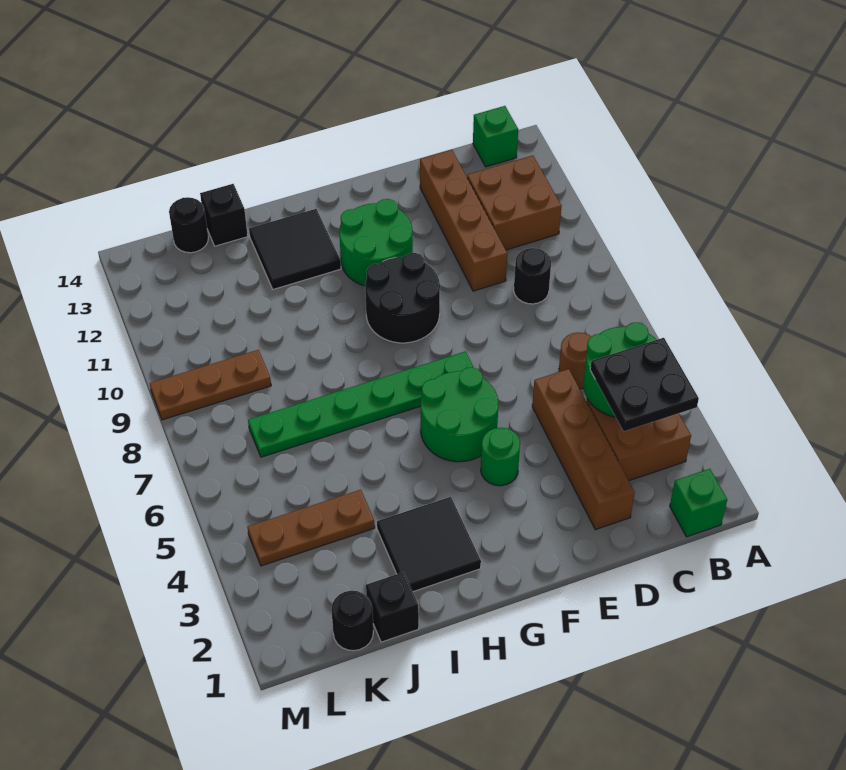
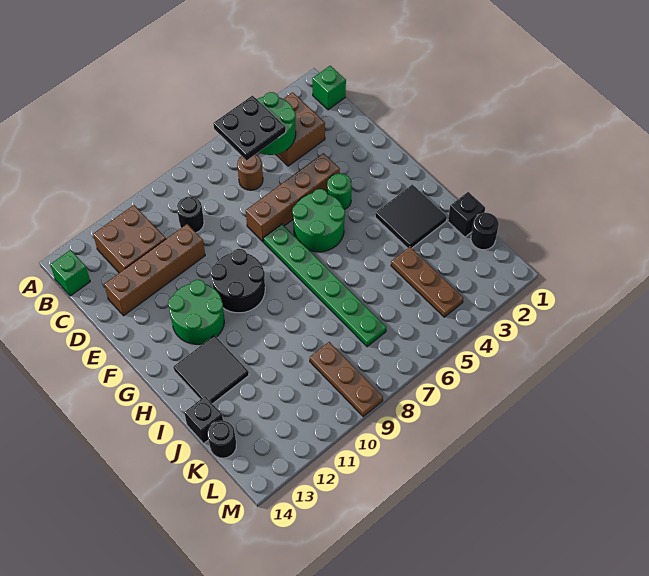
black 2x2 plate [590,338,699,431] -> black 2x2 plate moved to [213,96,286,160]
brown 1x4 brick [532,369,635,530] -> brown 1x4 brick moved to [246,153,340,242]

